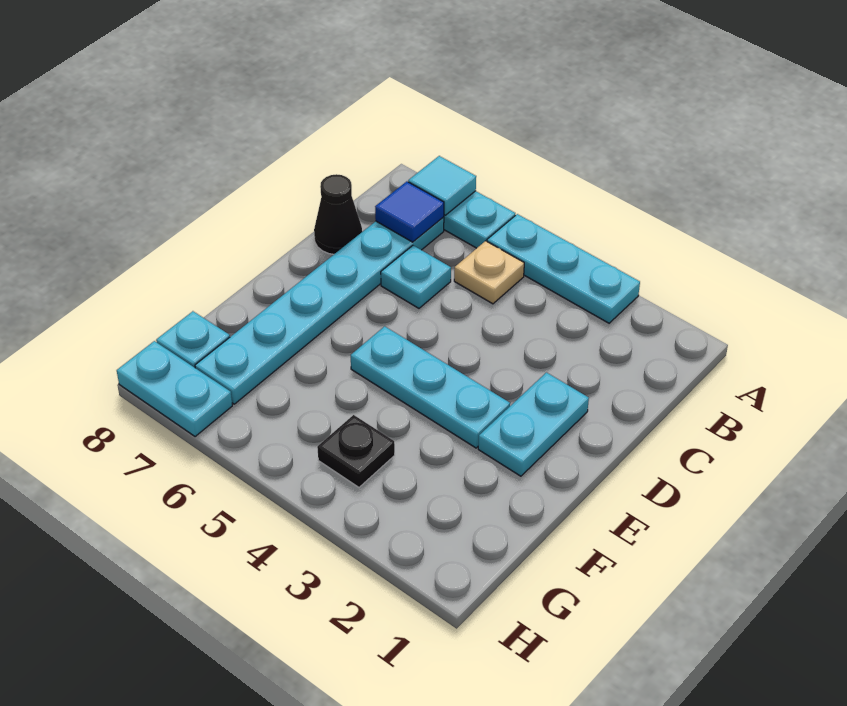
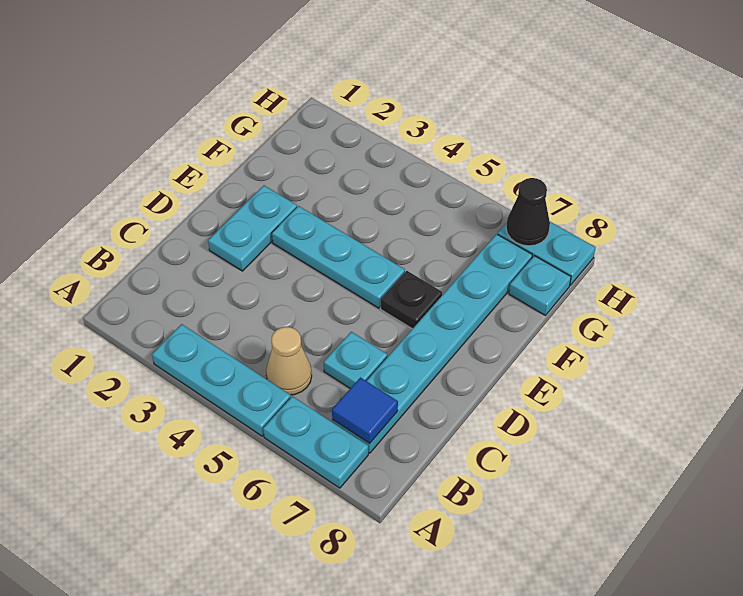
cyan 1x1 tile [408,156,476,215] -> none
tan 1x1 plate [454,241,524,304] -> tan 1x1 cone [266,327,312,395]
black 1x1 cone [314,174,362,254] -> black 1x1 cone moved to [506,178,550,246]
black 1x1 plate [317,415,395,487] -> black 1x1 plate moved to [381,271,442,329]

